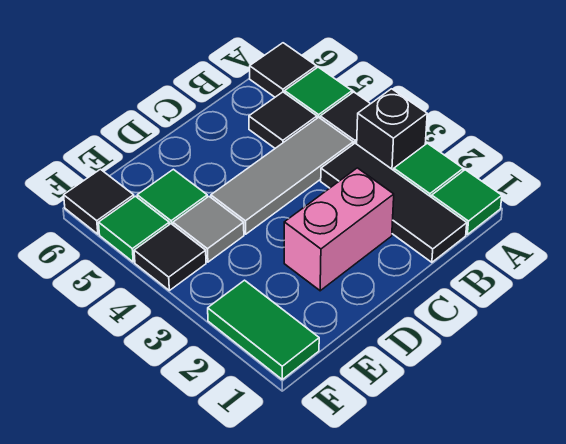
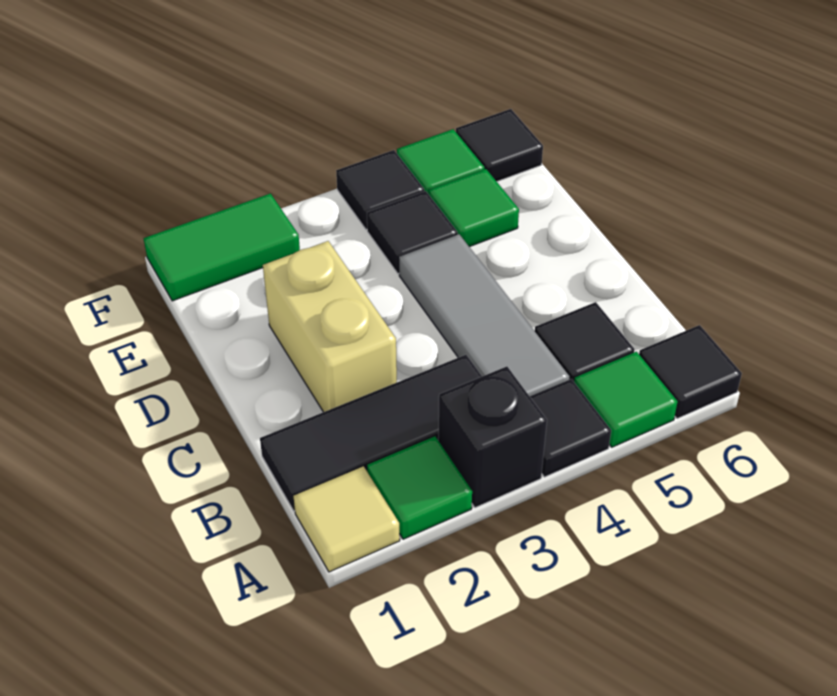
green 1x1 tile [432,170,502,234] -> tan 1x1 tile [293,466,400,572]
pink 1x2 brick [284,168,394,291] -> tan 1x2 brick [263,241,397,412]
grey 1x1 tile [173,197,244,262] -> black 1x1 tile [367,191,458,274]

